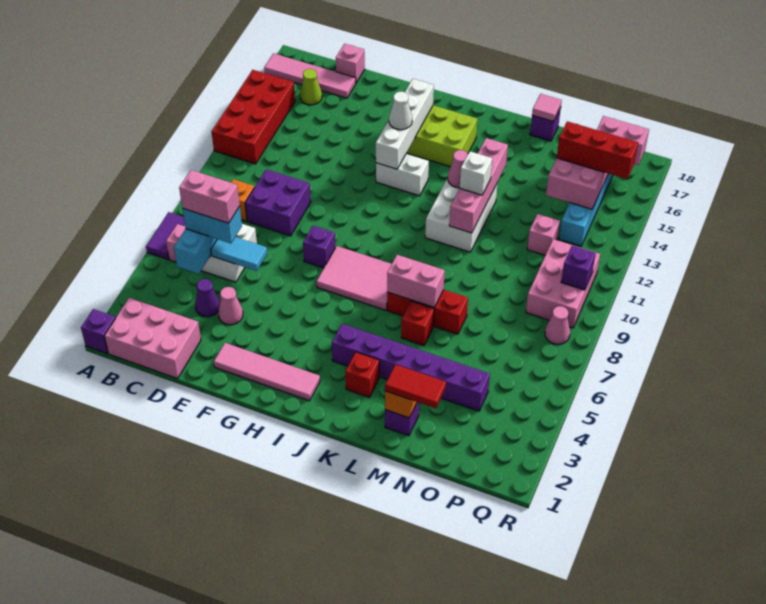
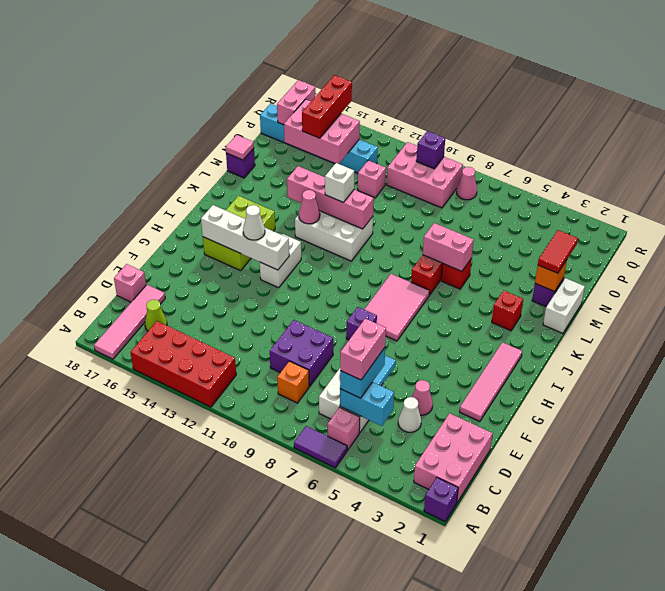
purple 1x1 cone [195,279,220,317] -> white 1x1 cone [398,397,421,432]
purple 1x6 brick [332,324,490,411] -> none
pink 1x2 brick [387,255,445,307] -> pink 1x2 brick turned to [423,223,474,271]
none -> white 1x2 brick [543,278,585,333]

